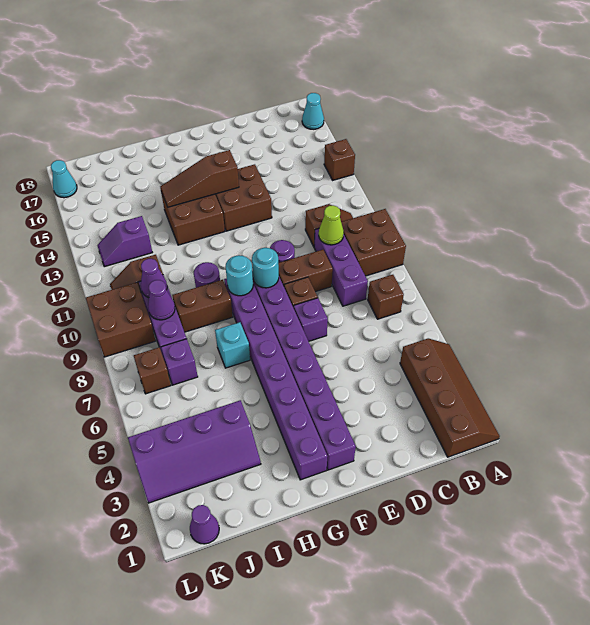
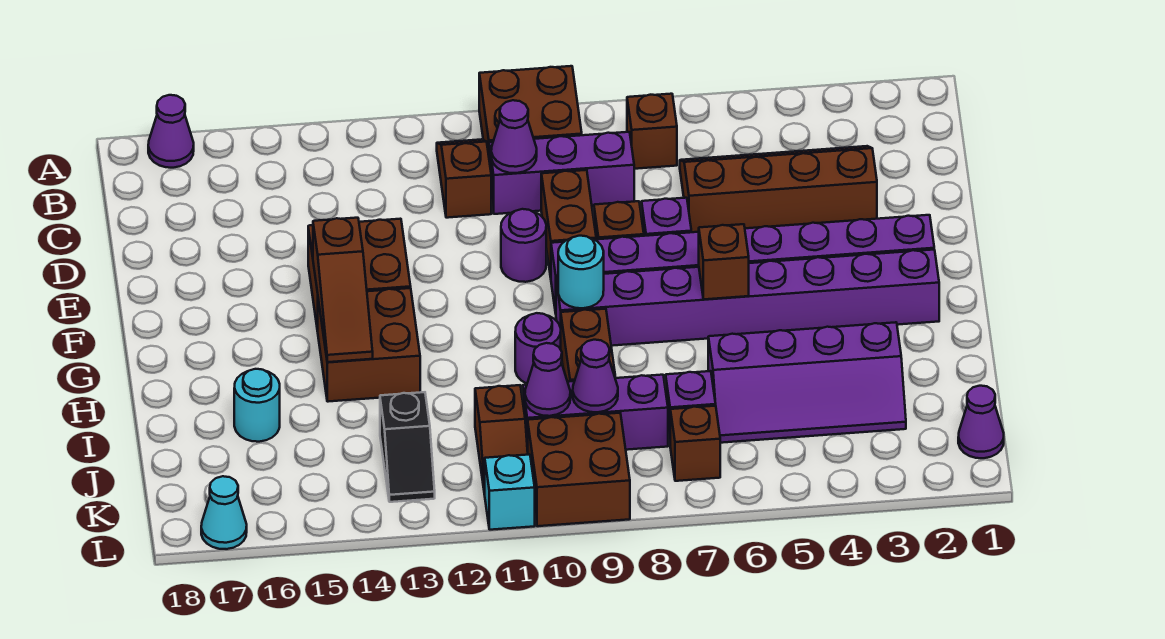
brown 2x4 slope [400,339,500,457] -> brown 2x4 slope moved to [680,146,877,232]
brown 1x1 brick [324,139,355,180] -> brown 1x1 brick moved to [699,224,749,299]
cyan 1x1 cone [302,93,324,129] -> purple 1x1 cone [148,95,194,168]
lime 1x1 cone [319,205,344,245] -> purple 1x1 cone [491,100,537,173]
cyan 1x1 round brick [252,248,279,288] -> cyan 1x1 round brick moved to [234,369,280,442]
cyan 1x1 brick [215,322,250,368] -> cyan 1x1 brick moved to [485,455,535,530]
purple 2x4 slope [128,400,261,503] -> purple 2x4 slope turned to [708,322,906,443]
purple 1x2 slope [97,216,152,267] -> black 1x2 slope [380,392,435,502]

